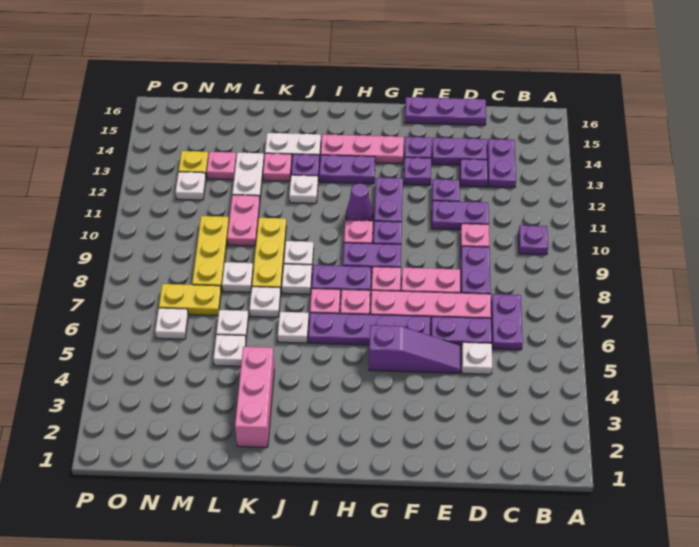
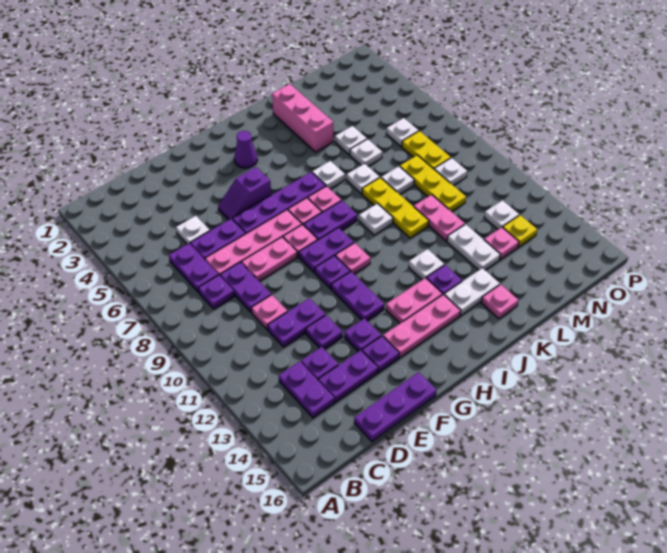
purple 1x1 plate [518,225,548,255] -> purple 1x1 plate moved to [198,275,234,309]
purple 1x3 slope [369,325,461,373] -> purple 1x2 slope [218,167,271,220]
purple 1x1 cone [346,183,373,221] -> purple 1x1 cone moved to [234,131,257,168]
purple 1x2 plate [319,155,375,184] -> pink 1x2 plate [386,278,442,323]
white 1x1 plate [282,264,312,294] -> white 1x1 plate moved to [434,158,467,186]
pink 1x1 plate [263,153,292,181] -> pink 1x1 plate moved to [481,284,519,319]
yellow 1x2 plate [159,284,221,316] -> yellow 1x2 plate turned to [402,131,451,169]

